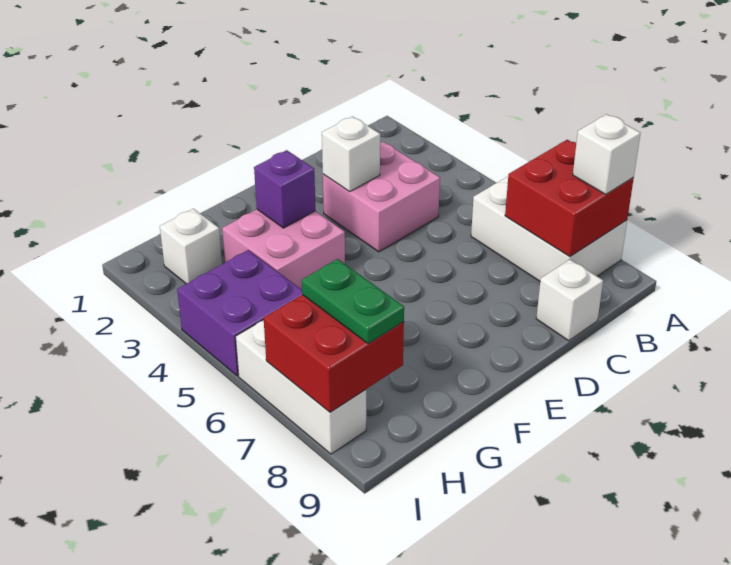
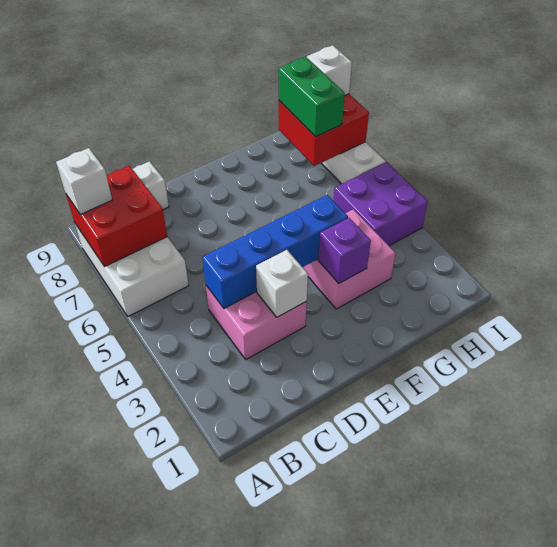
none -> blue 1x4 brick [202,195,348,308]
white 1x1 brick [160,209,222,284] -> white 1x1 brick moved to [307,45,352,95]
green 1x2 plate [302,259,404,344] -> green 1x2 brick [279,57,345,137]

